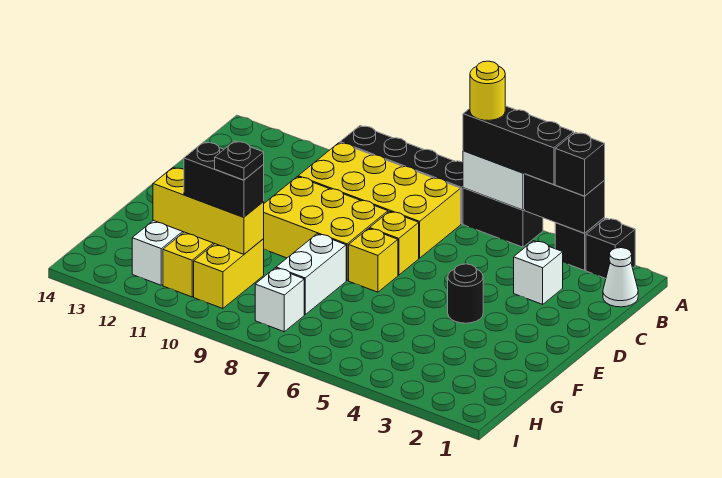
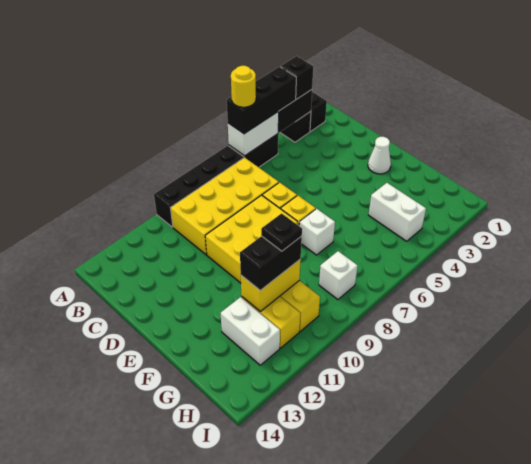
white 1x1 cone [603,248,638,307] -> white 1x1 cone moved to [368,137,391,174]
white 1x1 brick [514,241,563,304] -> white 1x1 brick moved to [299,209,335,255]
black 1x1 round brick [448,264,483,323] -> none
white 1x2 brick [276,234,346,315] -> white 1x2 brick moved to [369,183,426,241]
yellow 1x3 brick [153,167,264,254] -> yellow 1x2 brick [241,259,301,311]

